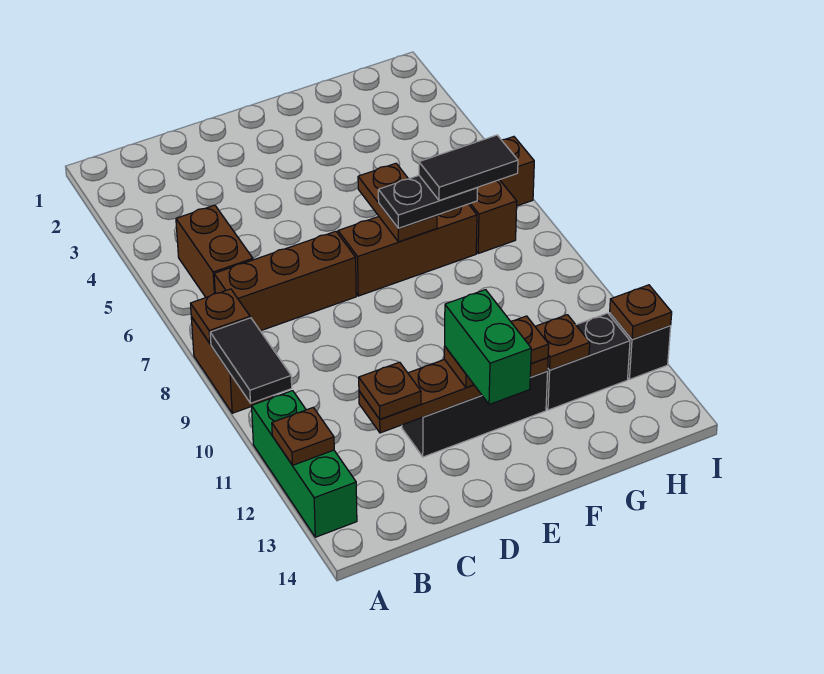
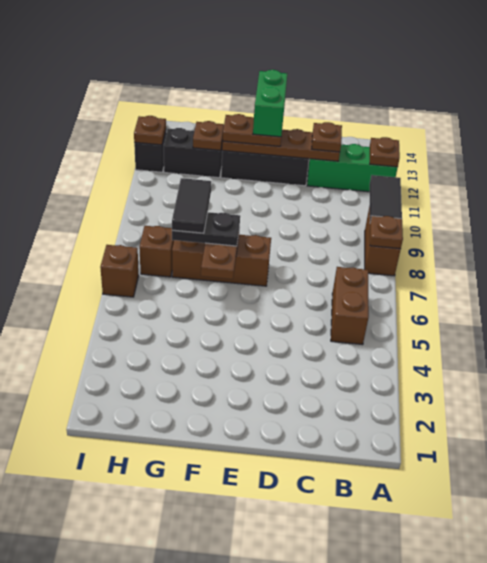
green 1x3 brick [252,391,357,537] -> green 1x3 brick turned to [307,144,398,192]
brown 1x3 brick [214,231,356,331] -> none
black 1x2 tile [419,135,518,201] -> black 1x2 tile turned to [172,178,211,233]

